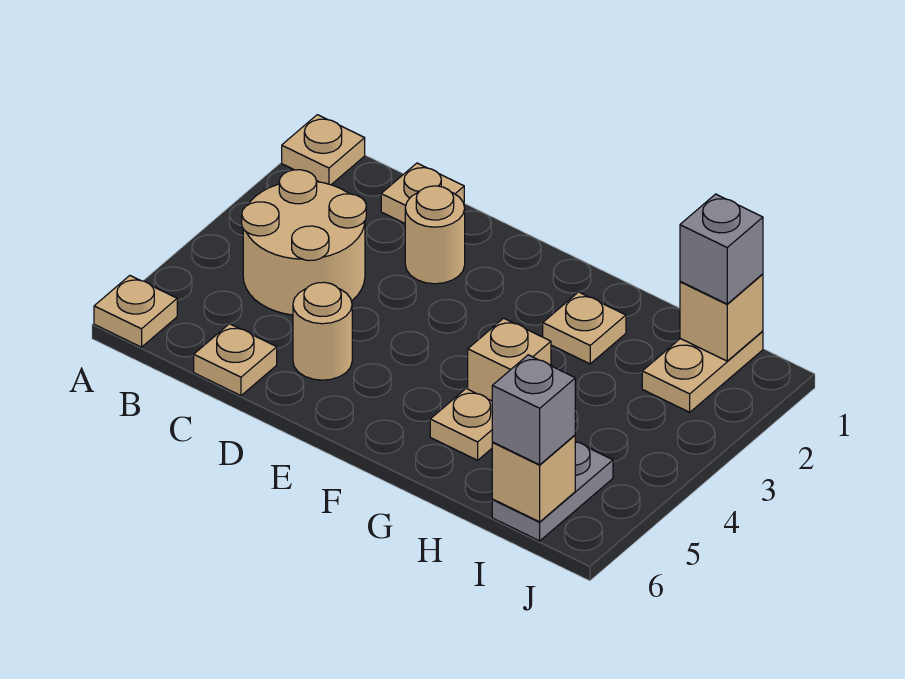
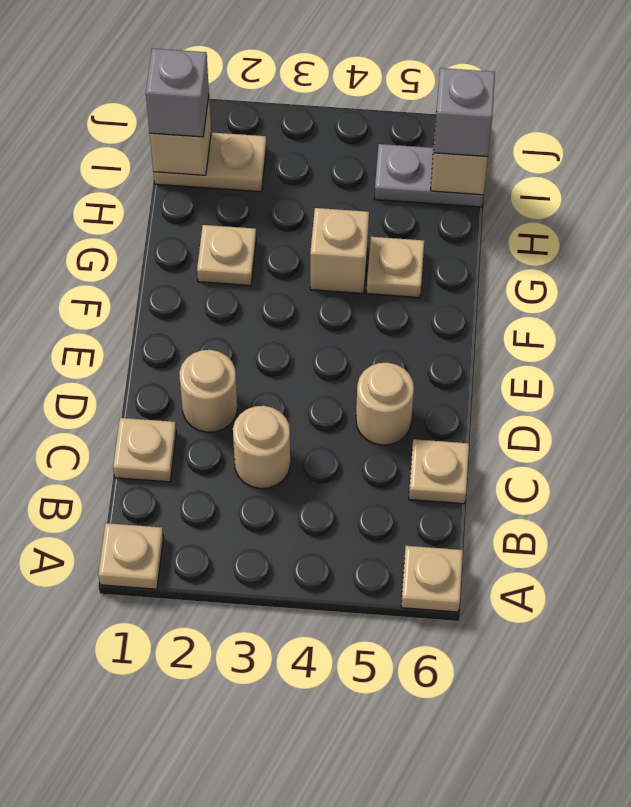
tan 2x2 round brick [242,170,366,315] -> tan 1x1 round brick [233,406,290,489]

